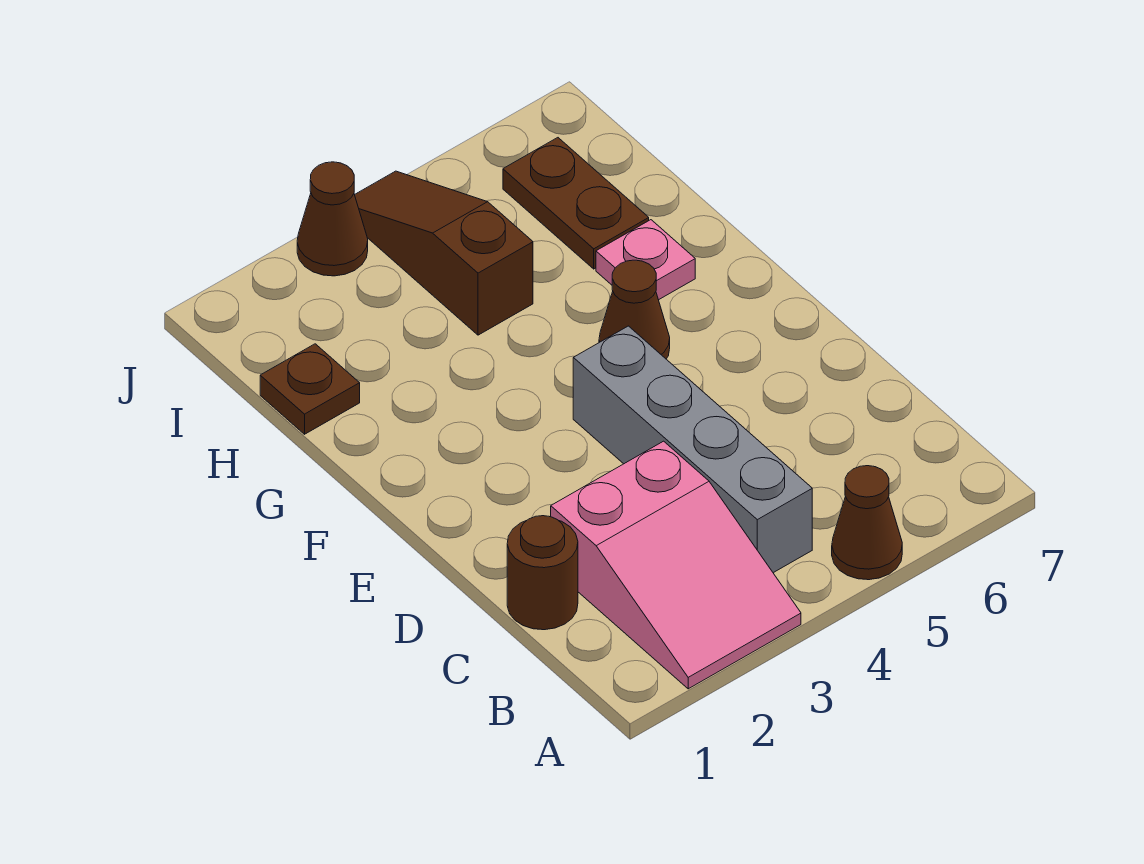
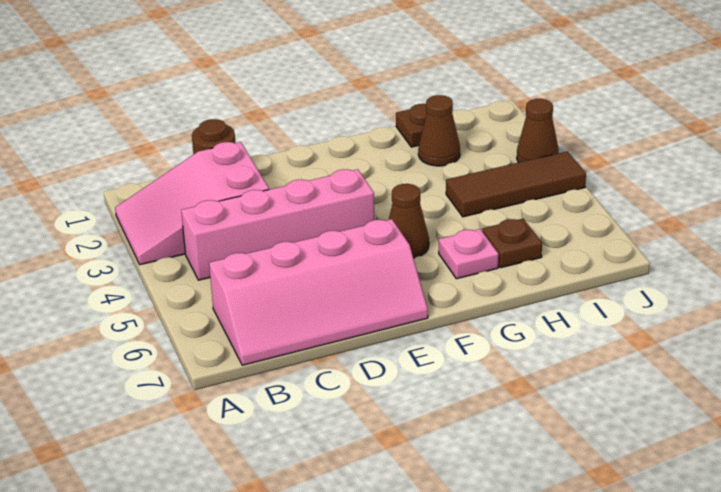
brown 1x1 cone [832,466,902,580] -> brown 1x1 cone moved to [418,95,460,166]
grey 1x4 brick [573,326,812,573] -> pink 1x4 brick [181,169,374,280]
none -> pink 2x4 slope [209,219,428,365]
brown 1x3 slope [355,171,533,335] -> brown 1x3 tile [446,151,586,217]
brown 1x2 plate [503,138,649,269] -> brown 1x1 plate [482,219,542,268]

